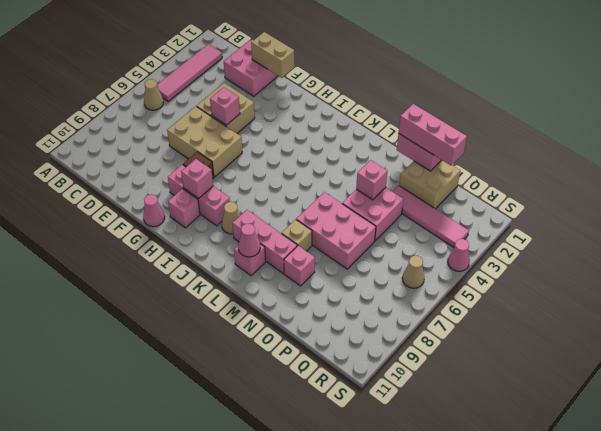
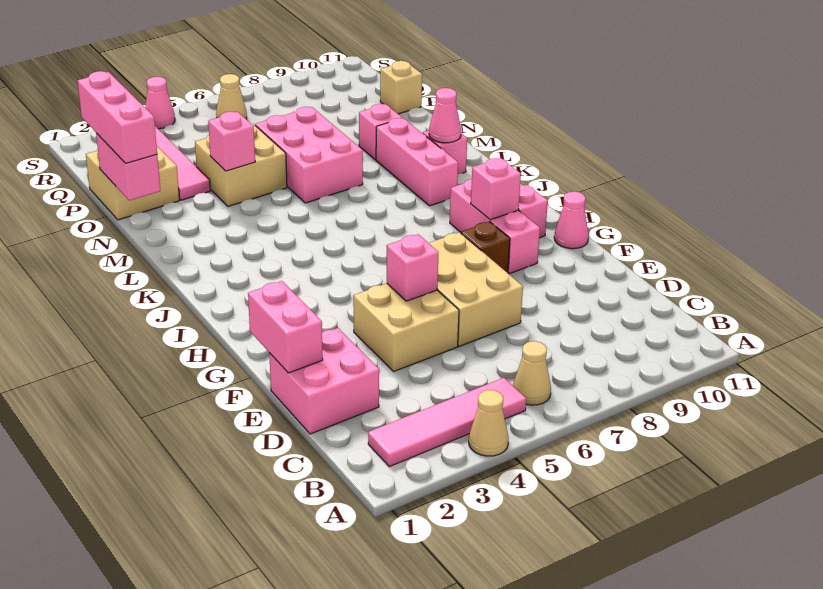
tan 1x2 brick [251,32,294,78] -> pink 1x2 brick [248,281,323,373]
tan 1x1 cone [222,202,240,234] -> tan 1x1 cone moved to [469,390,509,456]
tan 1x1 brick [281,219,312,251] -> tan 1x1 brick moved to [380,61,422,114]
pink 2x2 brick [342,188,403,241] -> tan 2x2 brick [195,124,287,206]

